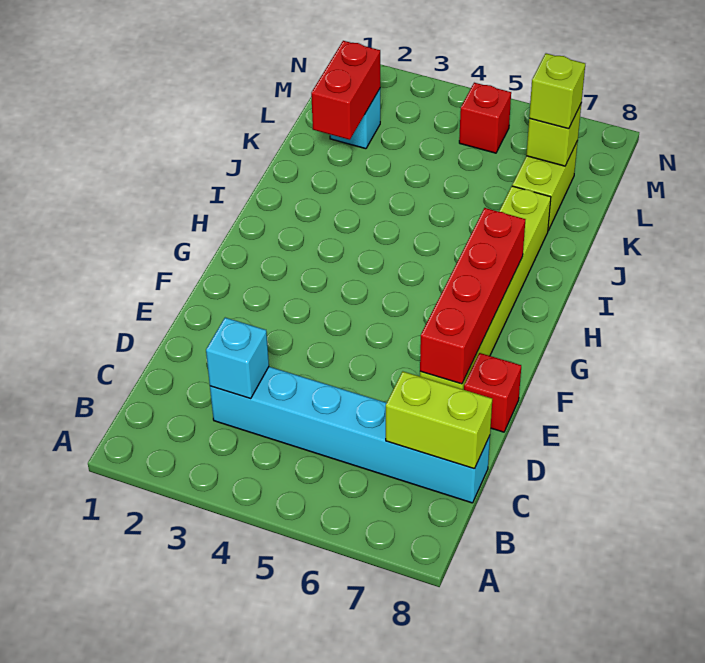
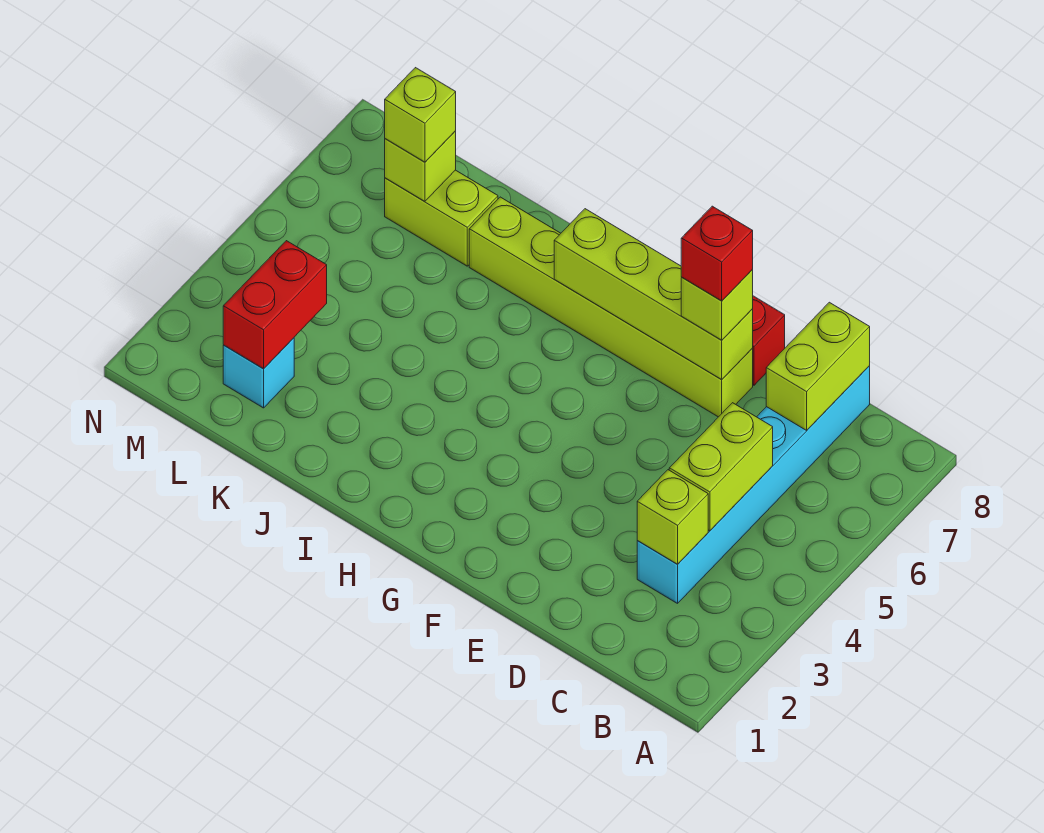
cyan 1x1 brick [206,318,269,399] -> lime 1x1 brick [637,470,708,564]
none -> lime 1x2 brick [669,403,773,531]
red 1x4 brick [420,208,525,384] -> lime 1x4 brick [554,209,753,380]
none -> lime 1x1 brick [681,270,753,340]
red 1x2 brick [311,41,380,140] -> red 1x2 brick turned to [223,241,327,369]
red 1x1 brick [459,83,511,153] -> red 1x1 brick moved to [681,206,753,301]

